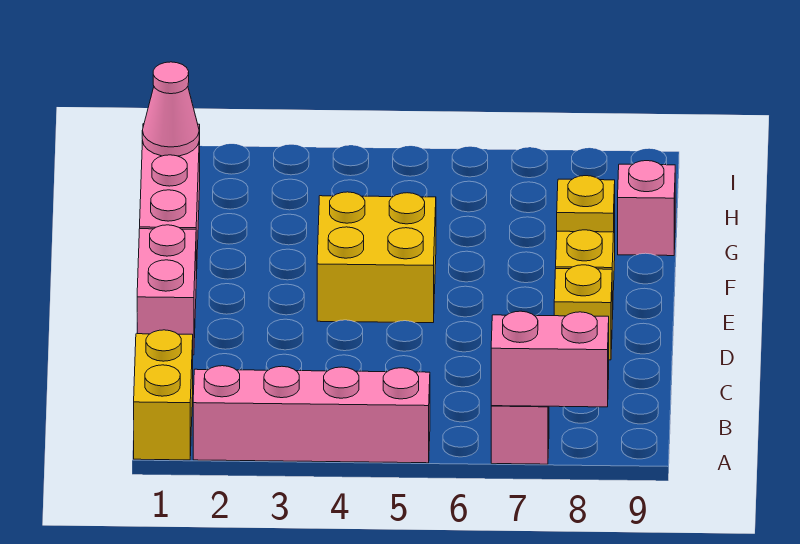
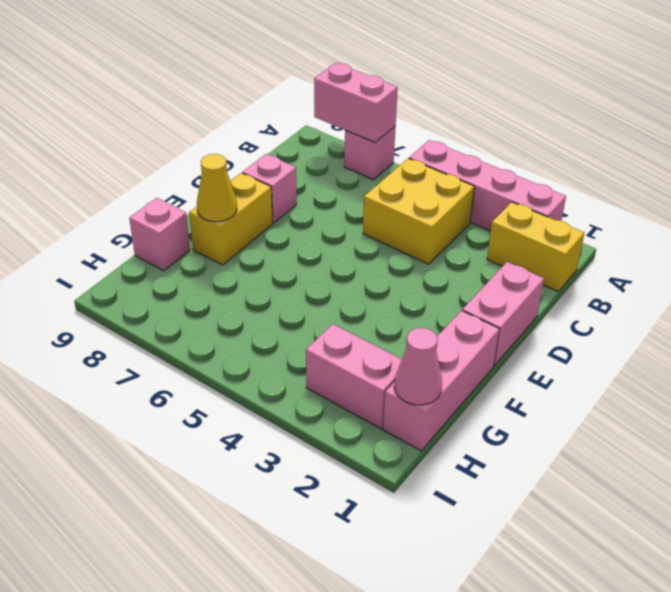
yellow 1x2 brick [134,330,193,460] -> yellow 1x2 brick turned to [487,202,584,291]
yellow 1x1 brick [554,265,612,360] -> pink 1x1 brick [242,154,297,223]
yellow 2x2 brick [317,192,436,323] -> yellow 2x2 brick moved to [363,158,474,264]
yellow 1x1 plate [557,176,615,232] -> yellow 1x1 cone [197,154,237,222]
none -> pink 1x2 brick [306,324,402,429]

